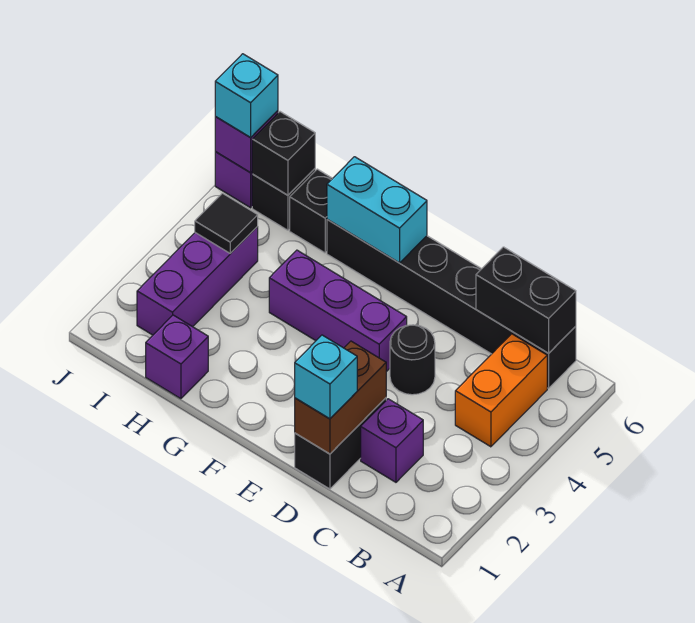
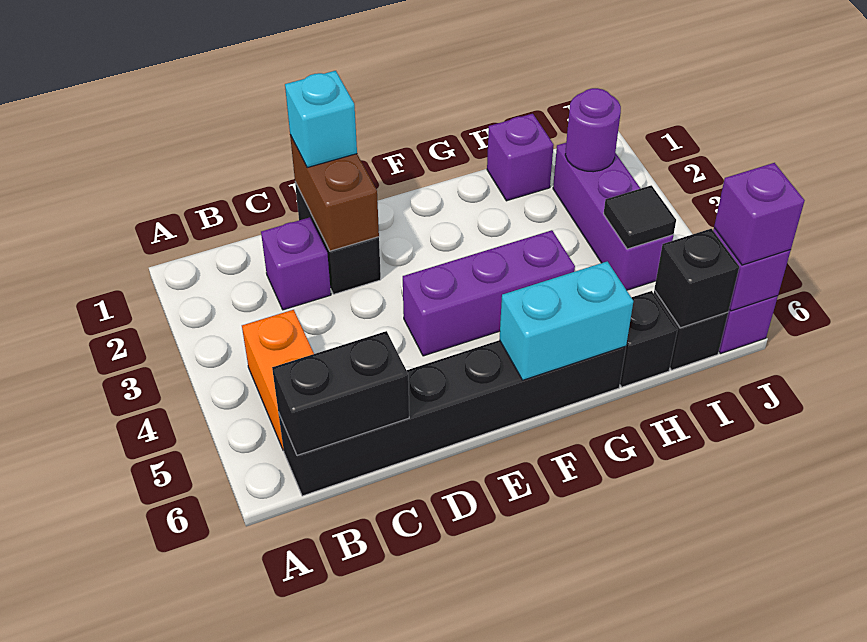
black 1x1 round brick [390,325,435,395] -> none
none -> purple 1x1 round brick [565,88,621,172]
cyan 1x1 brick [215,54,278,138] -> purple 1x1 brick [714,163,805,265]

